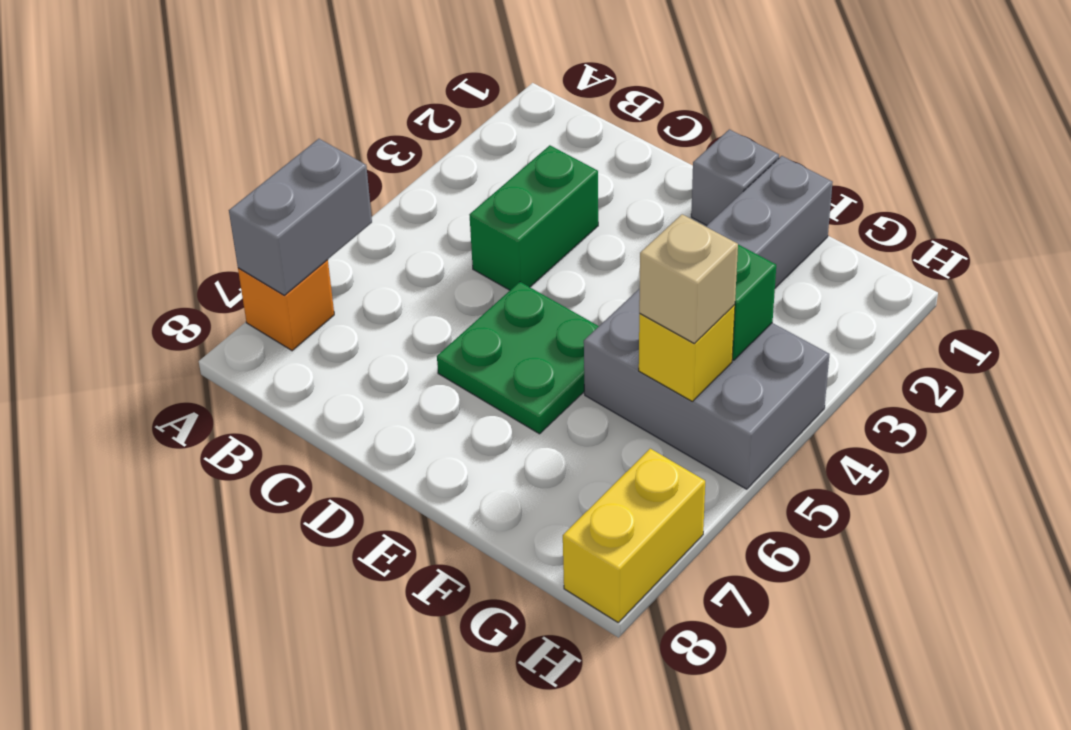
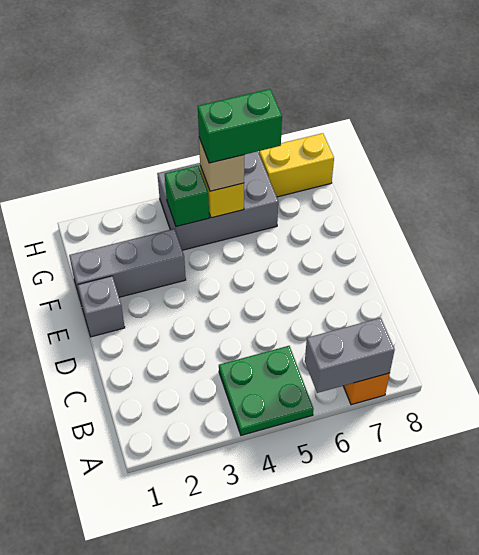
green 1x2 brick [469,145,598,290] -> green 1x2 brick moved to [198,89,282,163]
green 2x2 plate [437,282,599,434] -> green 2x2 plate moved to [219,346,313,435]
grey 2x3 brick [584,288,829,489] -> grey 2x3 brick turned to [157,151,278,250]

